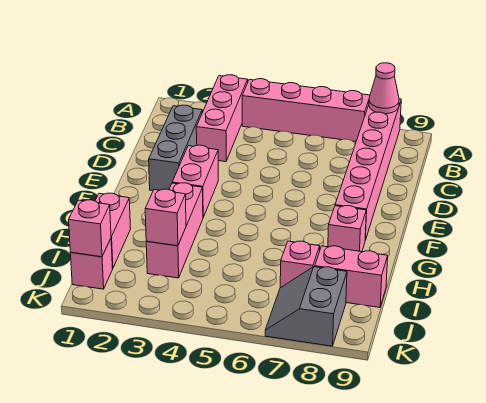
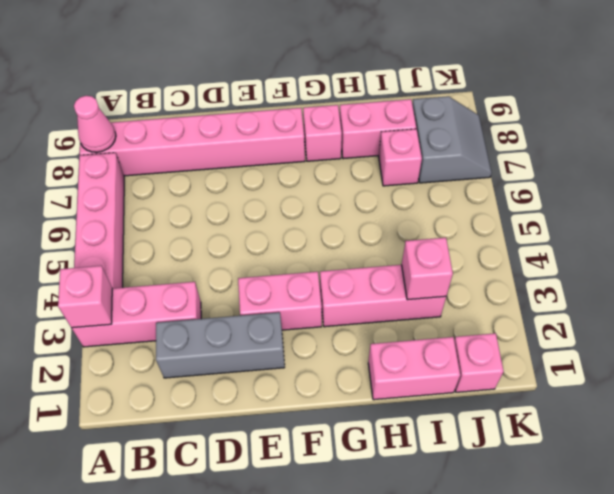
pink 1x2 brick [315,246,388,308] -> pink 1x2 brick turned to [340,99,416,159]
pink 1x1 brick [69,200,111,257] -> pink 1x1 brick moved to [58,266,112,328]
grey 2x2 slope [265,267,347,346] -> grey 2x2 slope turned to [412,96,491,183]

